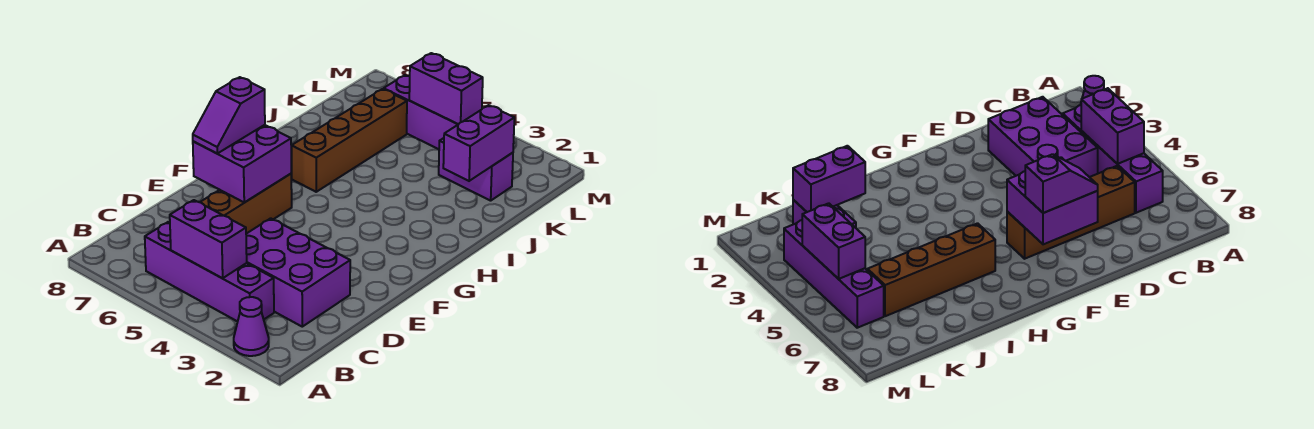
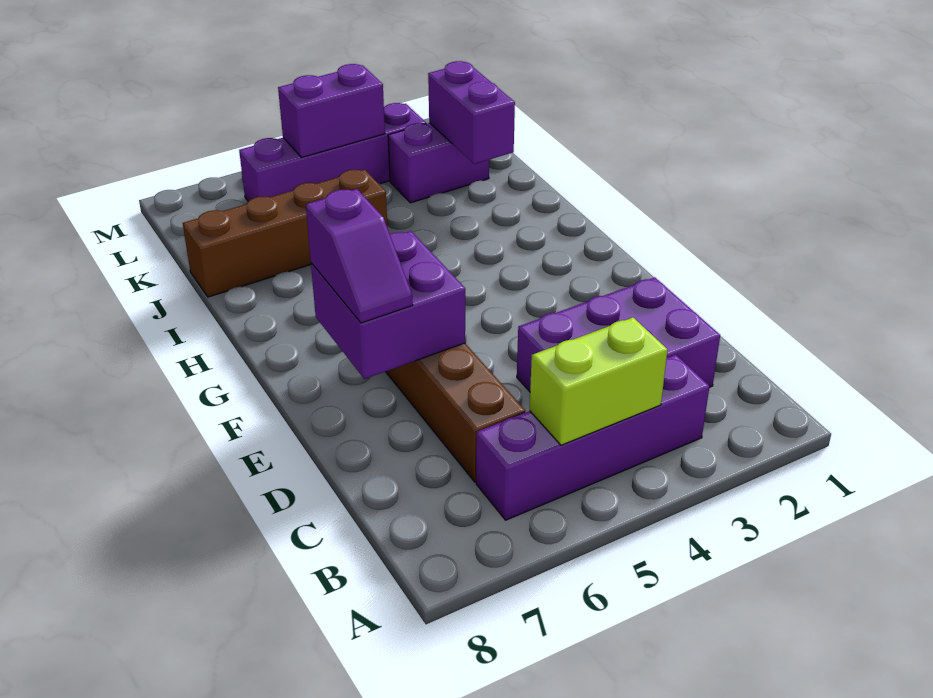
purple 1x1 cone [234,297,269,356] -> none
purple 1x2 brick [170,200,247,278] -> lime 1x2 brick [530,317,668,445]
brown 1x4 brick [291,89,407,192] -> brown 1x4 brick turned to [183,170,387,297]

